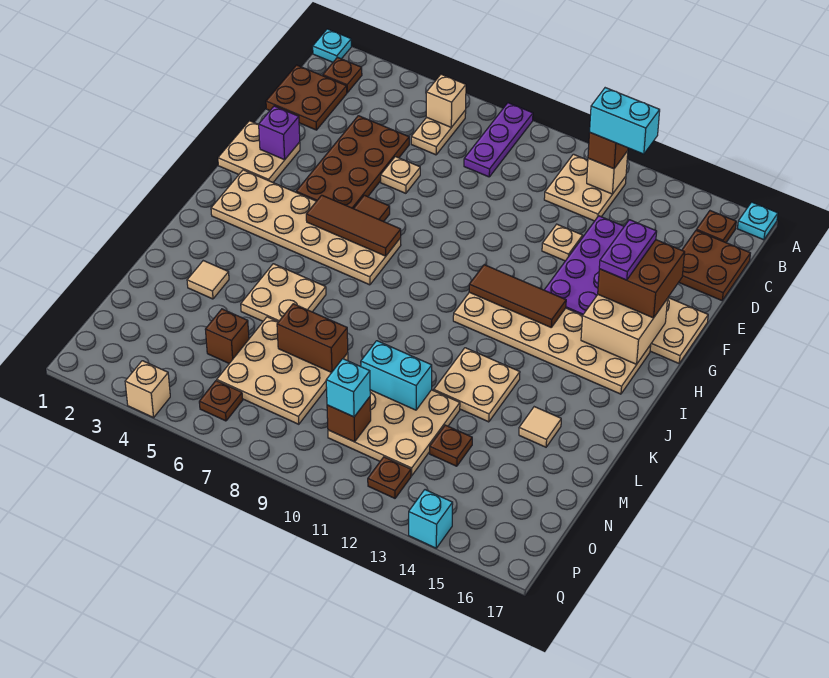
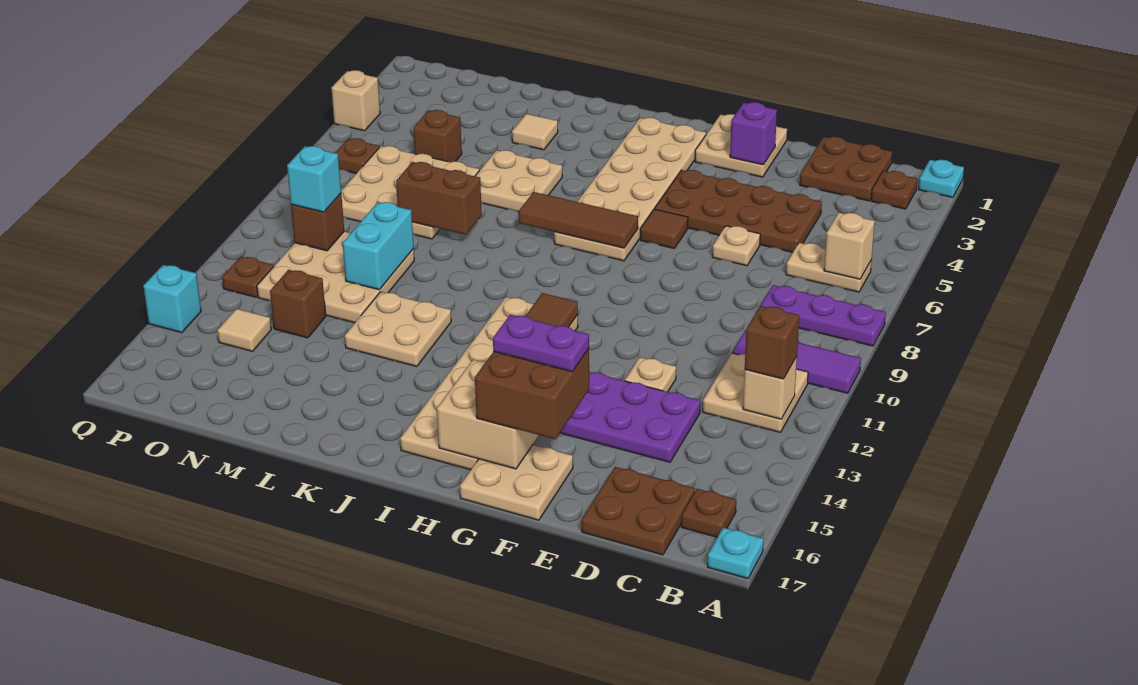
none -> purple 1x3 tile [732,330,861,393]
cyan 1x2 brick [590,88,660,154] -> none
brown 1x3 tile [306,195,401,256] -> brown 1x3 tile turned to [519,192,638,248]
tan 1x1 tile [519,407,561,447] -> tan 1x1 tile moved to [217,309,271,351]
brown 1x2 brick [277,304,348,373] -> brown 1x2 brick turned to [396,162,482,235]
brown 1x1 plate [430,425,472,466] -> brown 1x1 brick [270,270,326,338]

